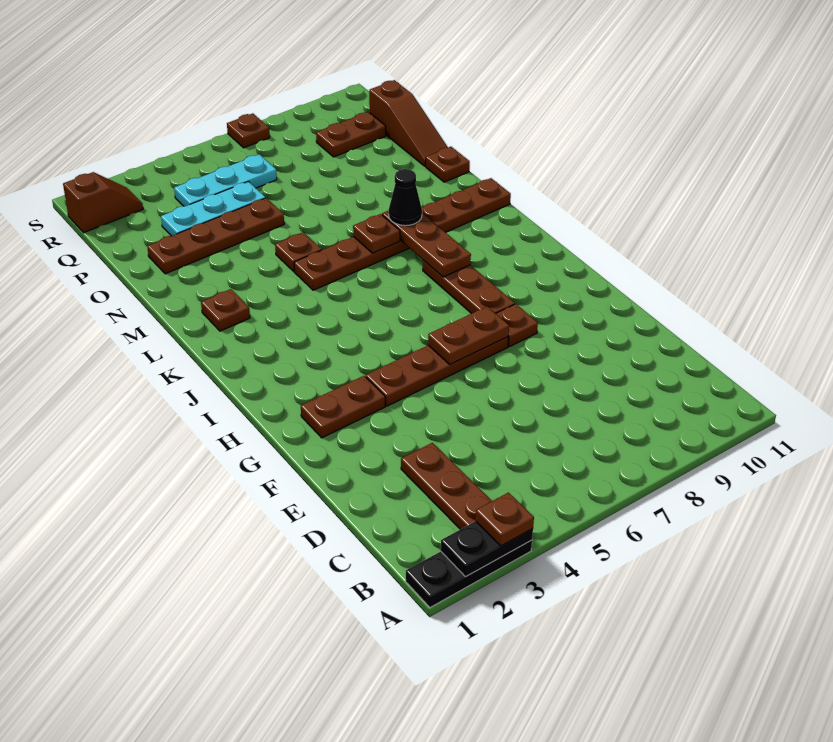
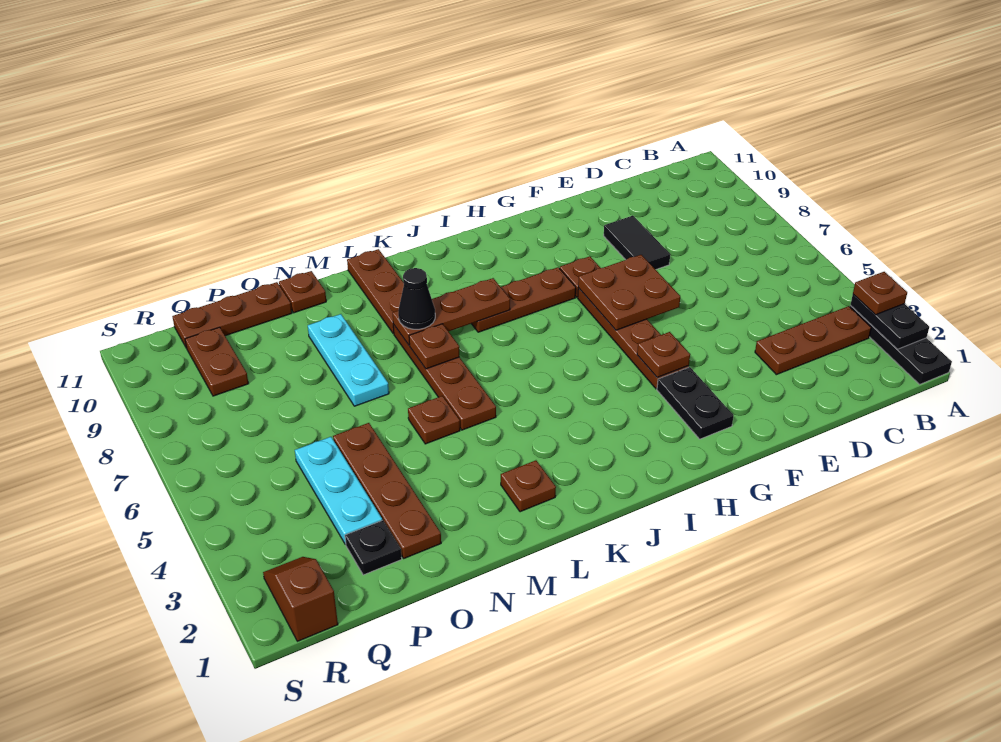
none -> black 1x2 tile [604,216,670,270]
brown 1x2 plate [301,376,385,438] -> black 1x2 plate [657,367,733,439]
brown 1x2 plate [428,306,509,365] -> brown 2x2 plate [578,255,680,330]
brown 1x3 slope [369,80,448,166] -> brown 1x3 plate [172,282,292,348]
none -> black 1x1 plate [345,520,402,575]
cyan 1x3 plate [174,154,277,206] -> cyan 1x3 plate moved to [308,314,389,406]
brown 1x1 plate [227,113,270,148] -> brown 1x1 plate moved to [637,332,690,378]

